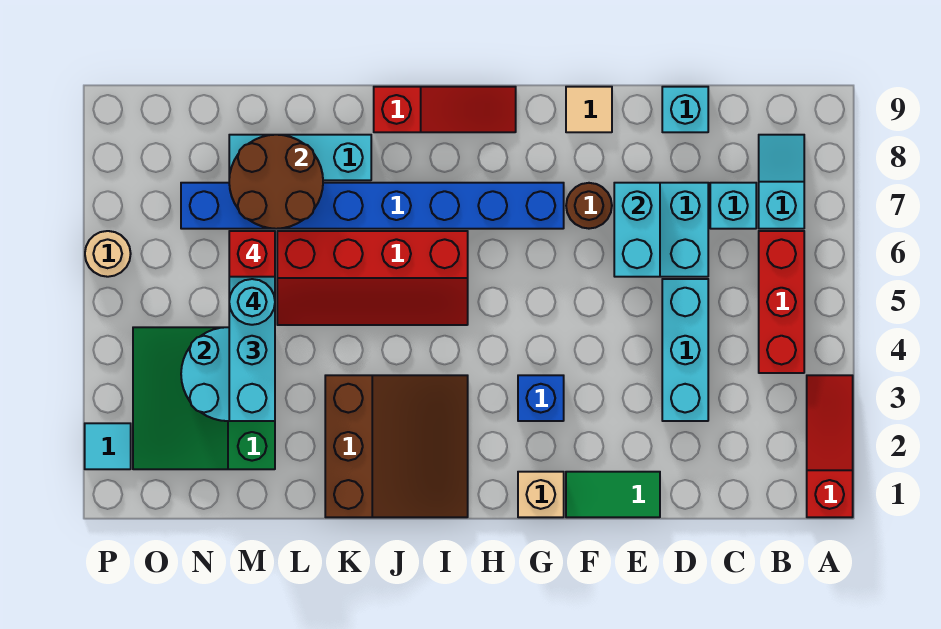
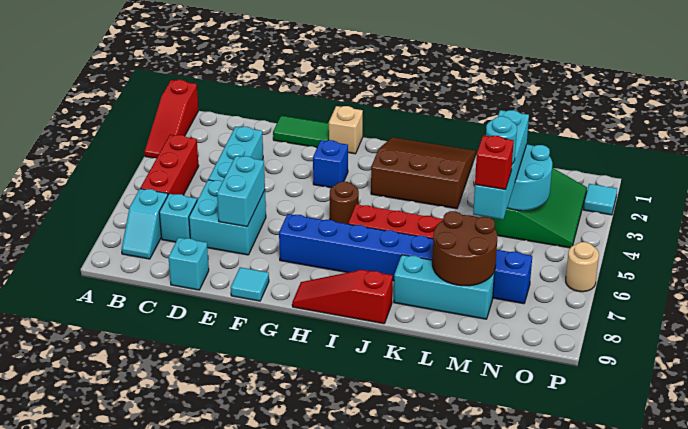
brown 1x1 round brick [566,183,612,229] -> brown 1x1 round brick moved to [330,182,359,224]
tan 1x1 tile [566,87,612,132] -> cyan 1x1 tile [231,267,269,301]
brown 3x3 slope [325,375,468,517] -> brown 3x3 slope turned to [371,137,476,209]

